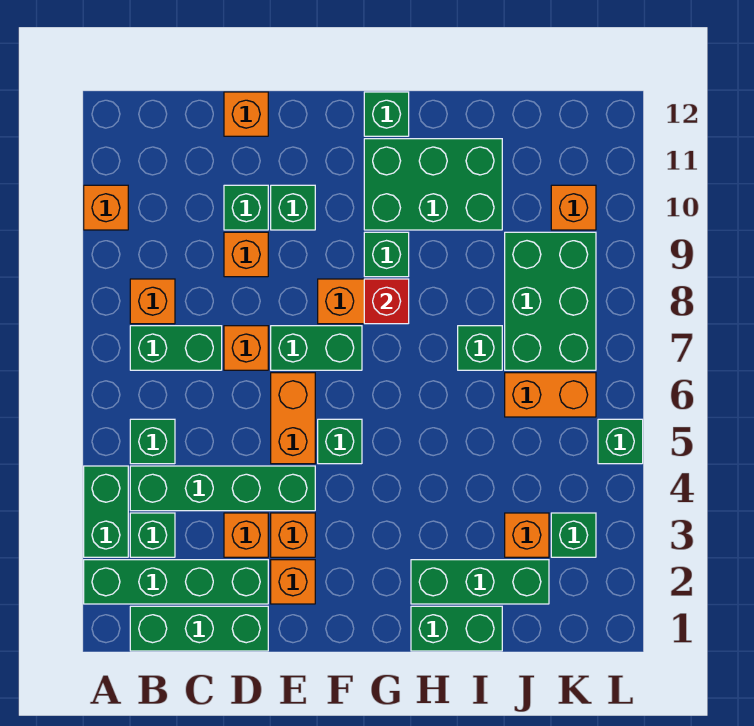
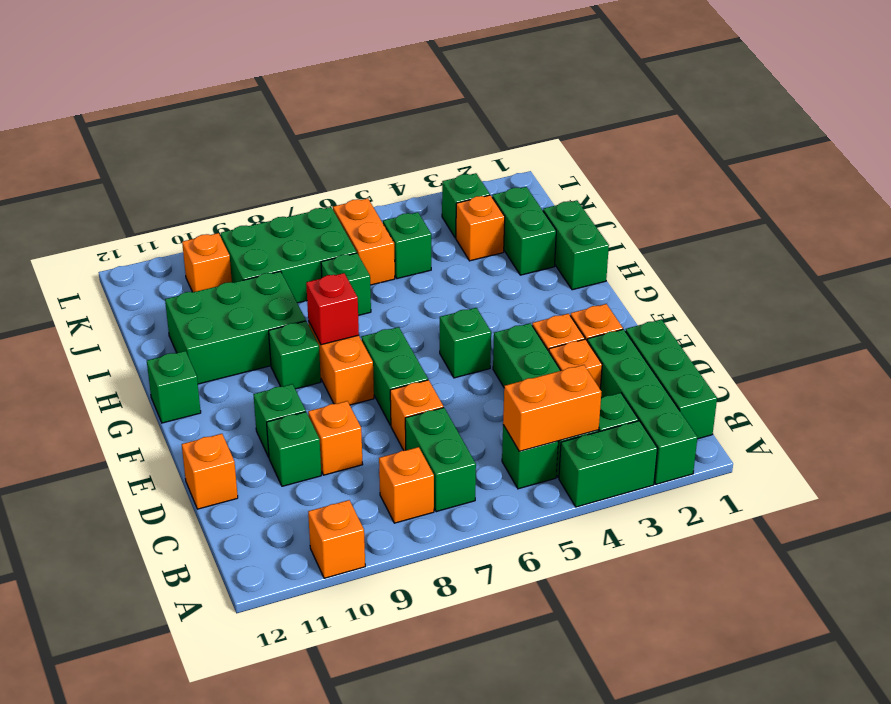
orange 1x2 brick [271,373,315,464] -> orange 1x2 brick moved to [503,365,601,451]
green 2x3 brick [364,139,502,230] -> green 2x3 brick turned to [165,271,306,384]
green 1x3 brick [411,560,549,604] -> green 1x2 brick [492,187,556,275]
green 1x1 brick [598,419,643,464] -> green 1x1 brick moved to [383,212,431,279]

